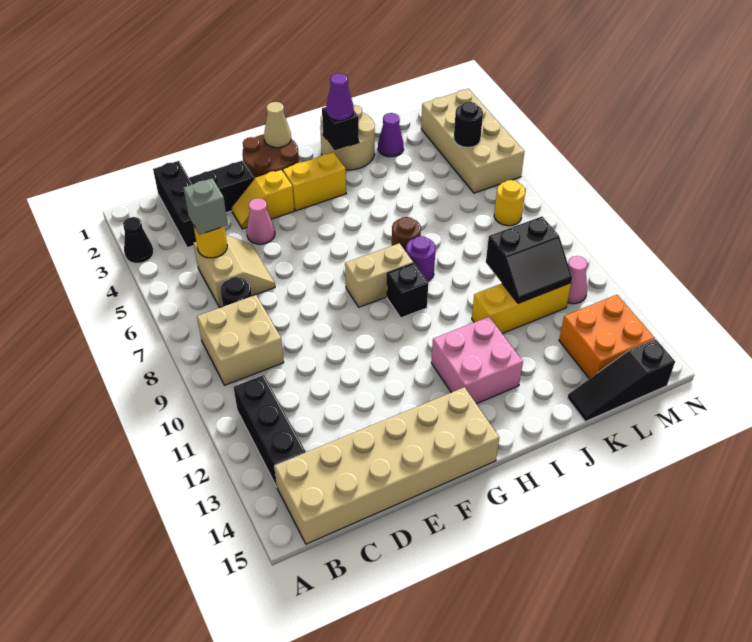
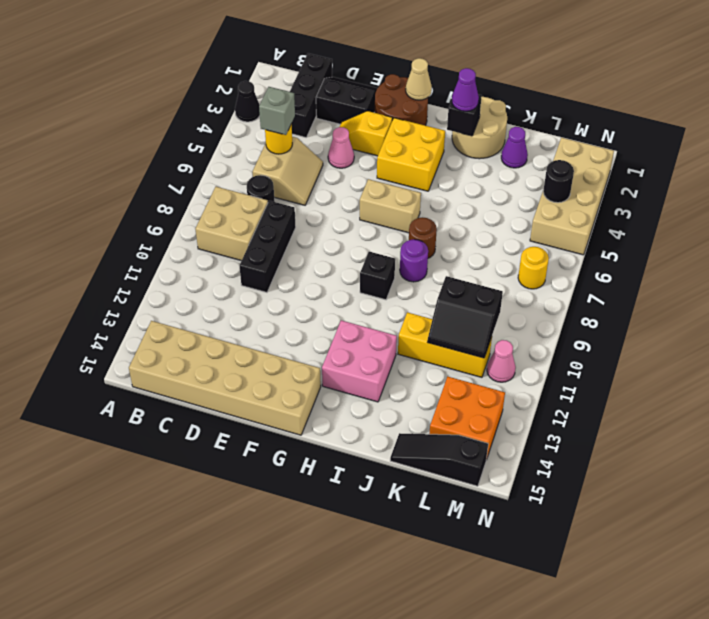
black 1x3 brick [234,375,306,487] -> black 1x3 brick moved to [240,201,296,292]
yellow 1x2 brick [283,152,346,211] -> yellow 2x2 brick [377,118,445,191]
tan 1x2 brick [345,243,413,307] -> tan 1x2 brick moved to [360,179,421,233]

